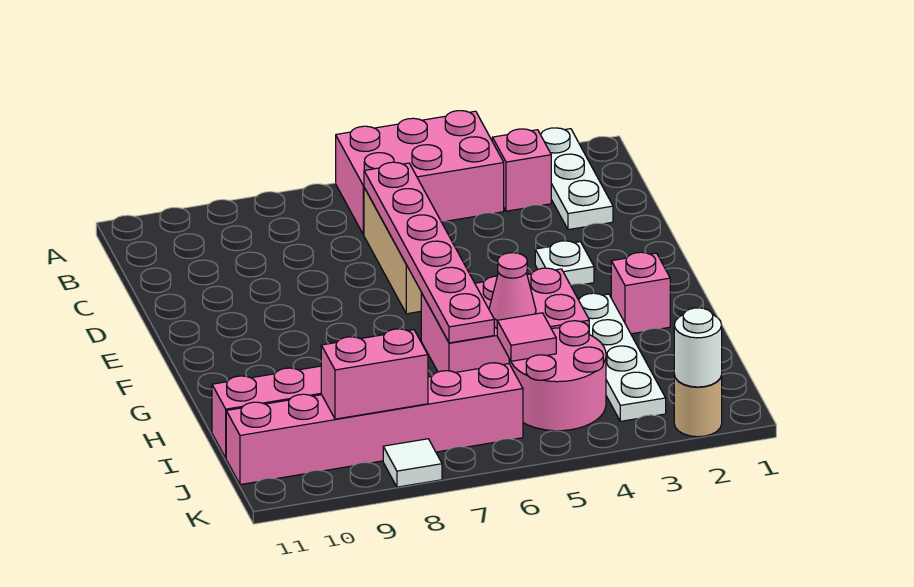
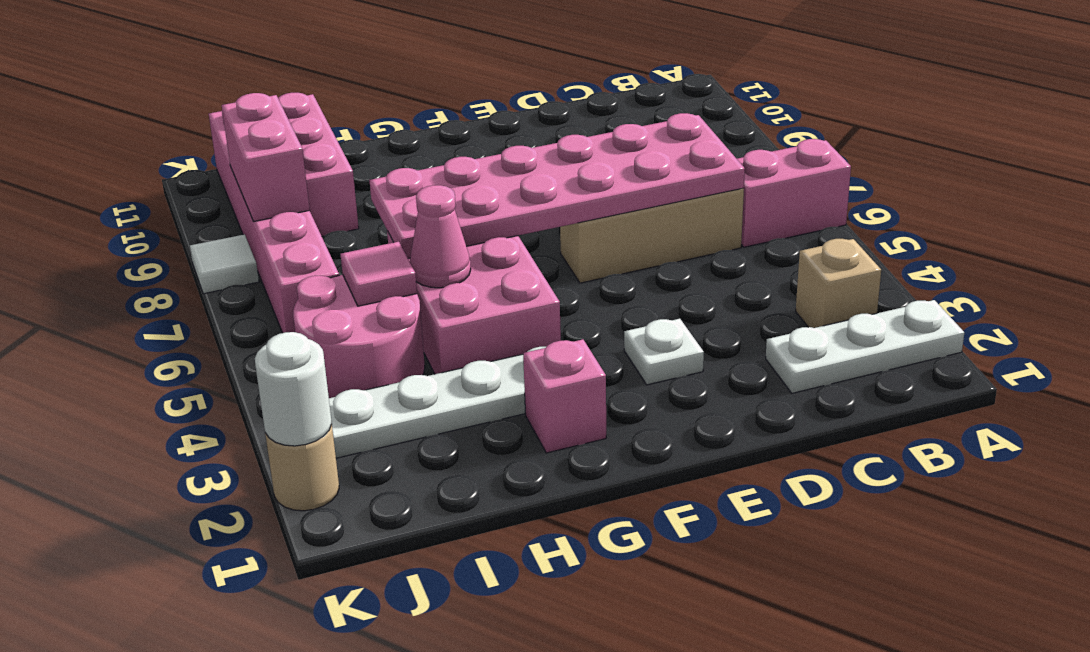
pink 2x3 brick [336,111,504,235] -> pink 1x2 brick [737,139,851,247]
pink 1x1 brick [492,129,551,211] -> tan 1x1 brick [796,239,881,328]
pink 1x6 plate [364,162,494,343] -> pink 2x6 plate [370,113,745,259]

